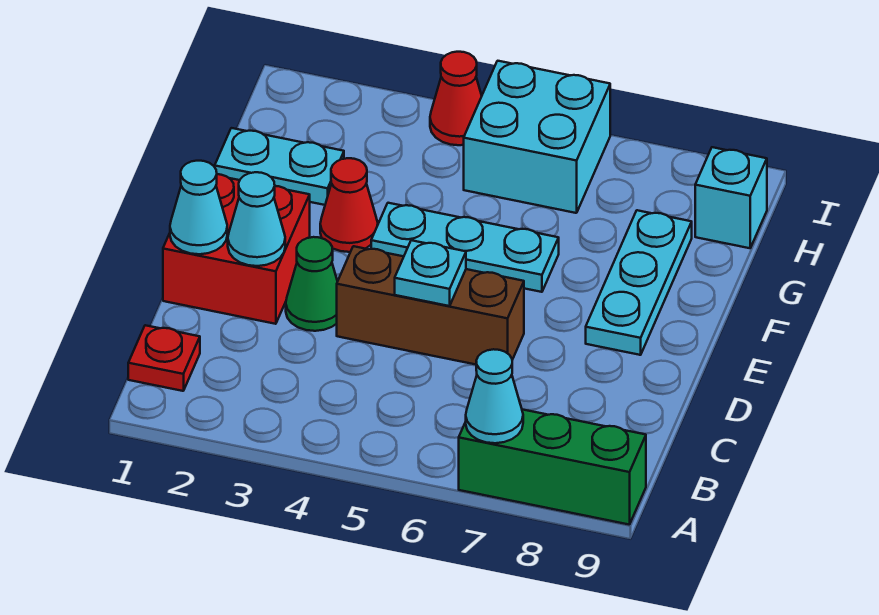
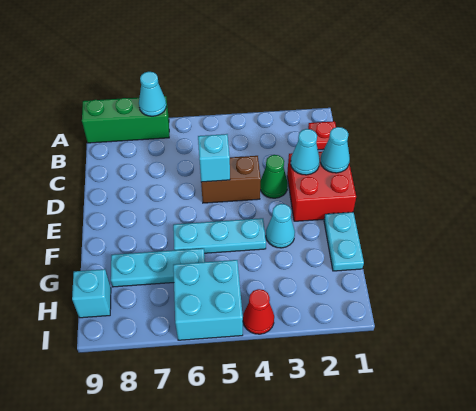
brown 1x3 brick [337,246,524,365] -> brown 1x2 brick [201,156,261,203]
cyan 1x1 plate [395,240,466,306] -> cyan 1x1 brick [198,134,230,182]
cyan 1x3 plate [586,210,692,355] -> cyan 1x3 plate turned to [111,248,205,287]
red 1x1 cone [320,158,378,252] -> cyan 1x1 cone [266,204,295,248]
cyan 1x2 plate [215,128,344,205] -> cyan 1x2 plate turned to [324,212,364,271]

